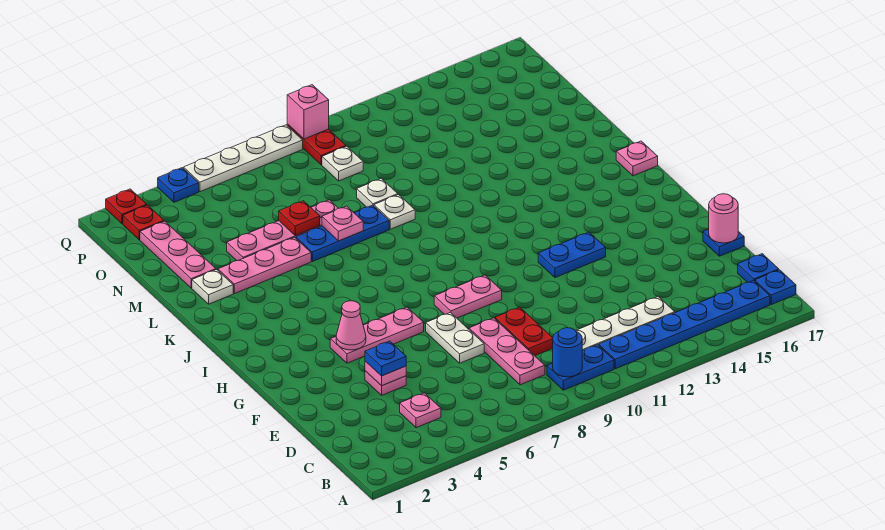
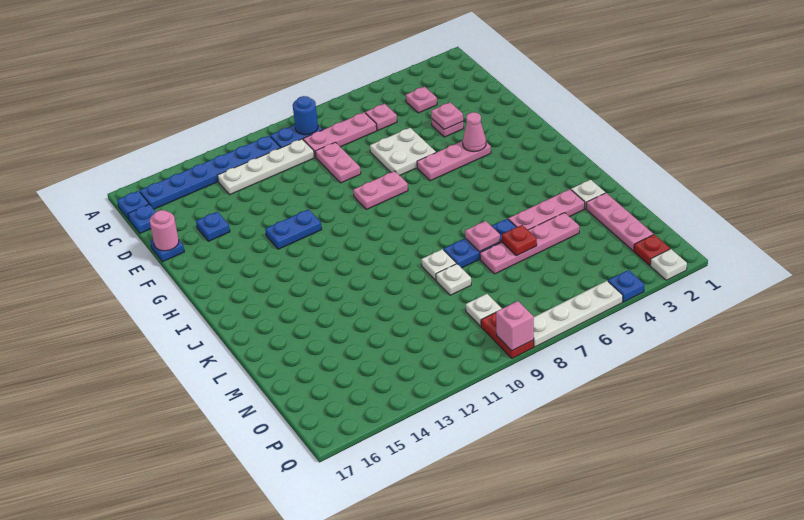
pink 1x3 plate [469,318,545,385] -> pink 1x3 plate turned to [303,112,377,157]
red 1x2 plate [495,307,553,356] -> pink 1x2 plate [315,142,361,183]
blue 1x1 plate [365,341,406,376] -> blue 1x1 plate moved to [196,212,230,241]
white 1x2 plate [426,313,484,363] -> white 2x2 plate [370,128,436,175]
pink 1x1 plate [616,141,658,176] -> pink 1x1 plate moved to [365,104,397,130]
red 1x1 plate [106,189,147,224] -> white 1x1 plate [650,249,687,280]

